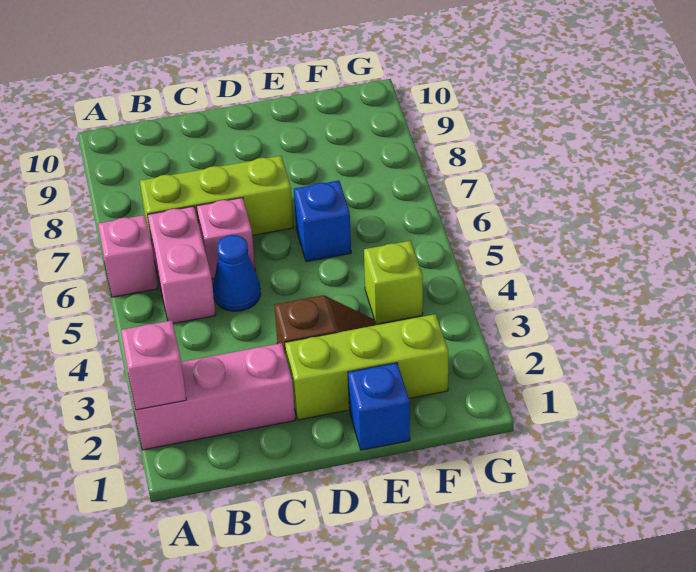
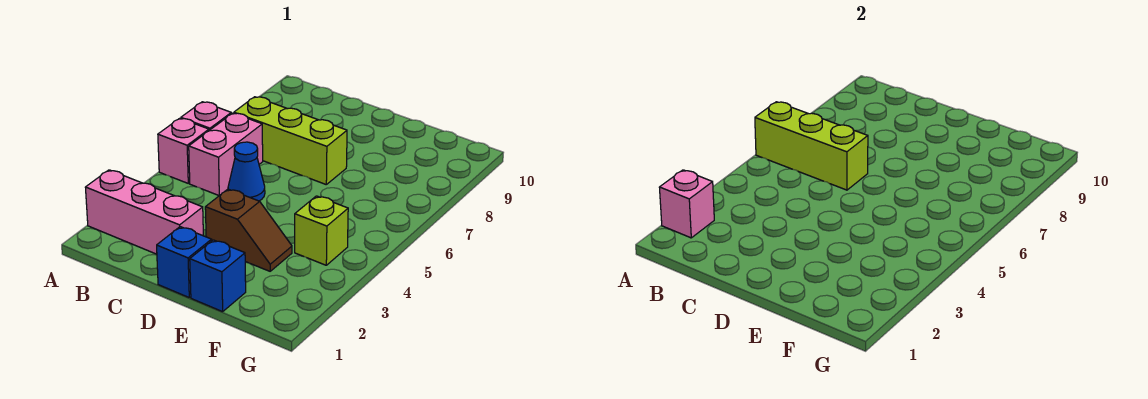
pink 1x1 brick [197,198,255,279] -> pink 1x1 brick moved to [158,118,209,183]
lime 1x3 brick [285,314,448,420] -> lime 1x3 brick moved to [755,102,868,190]
blue 1x1 brick [294,180,351,262] -> blue 1x1 brick moved to [157,227,212,297]

